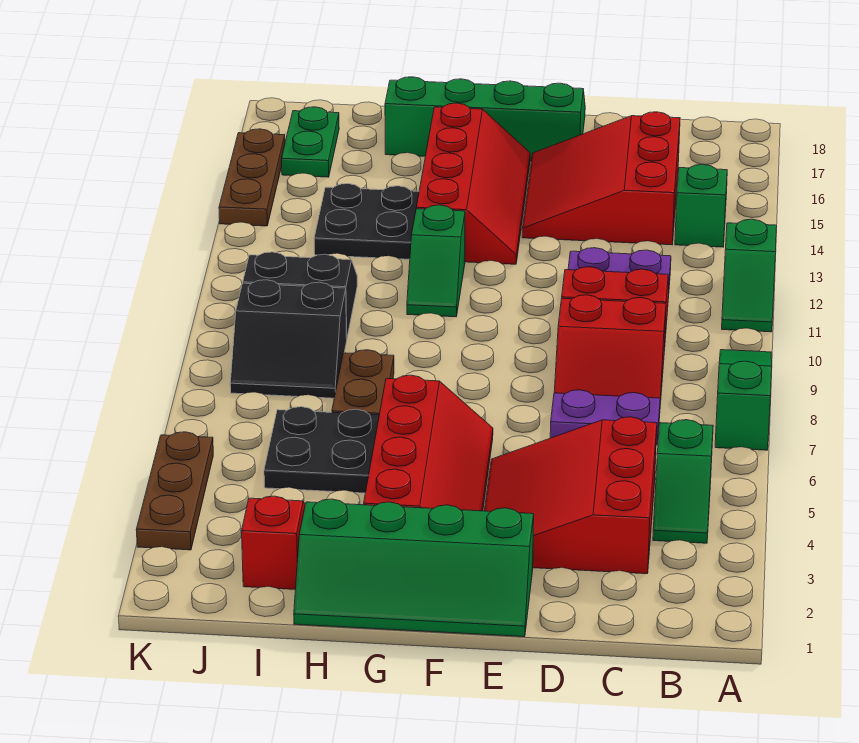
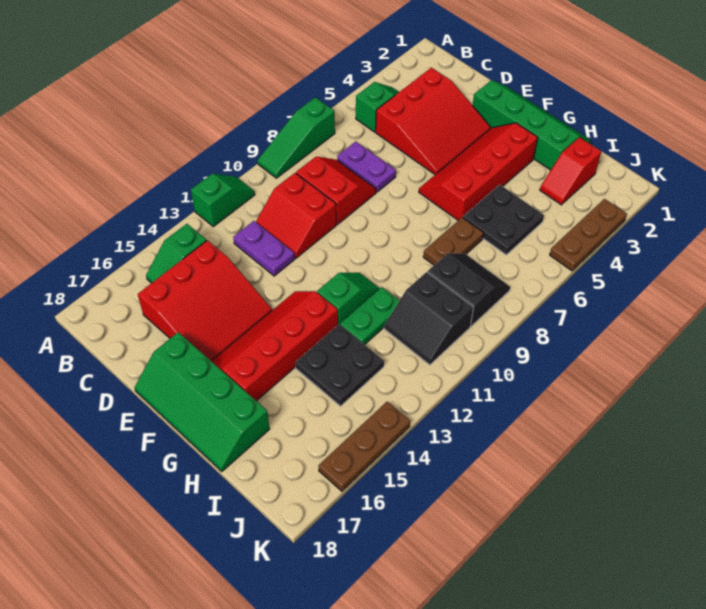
green 1x2 plate [282,107,339,177] -> green 1x2 plate moved to [340,287,400,345]

